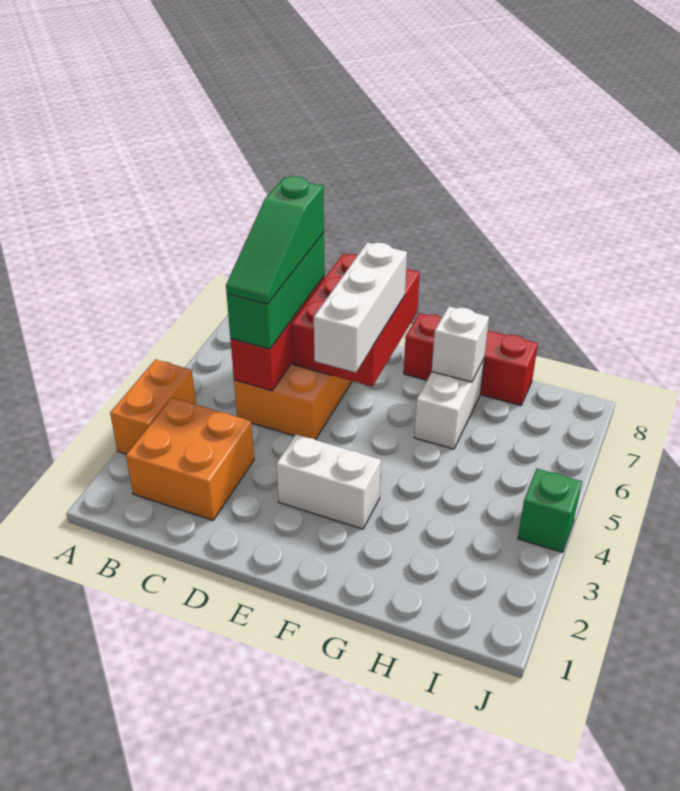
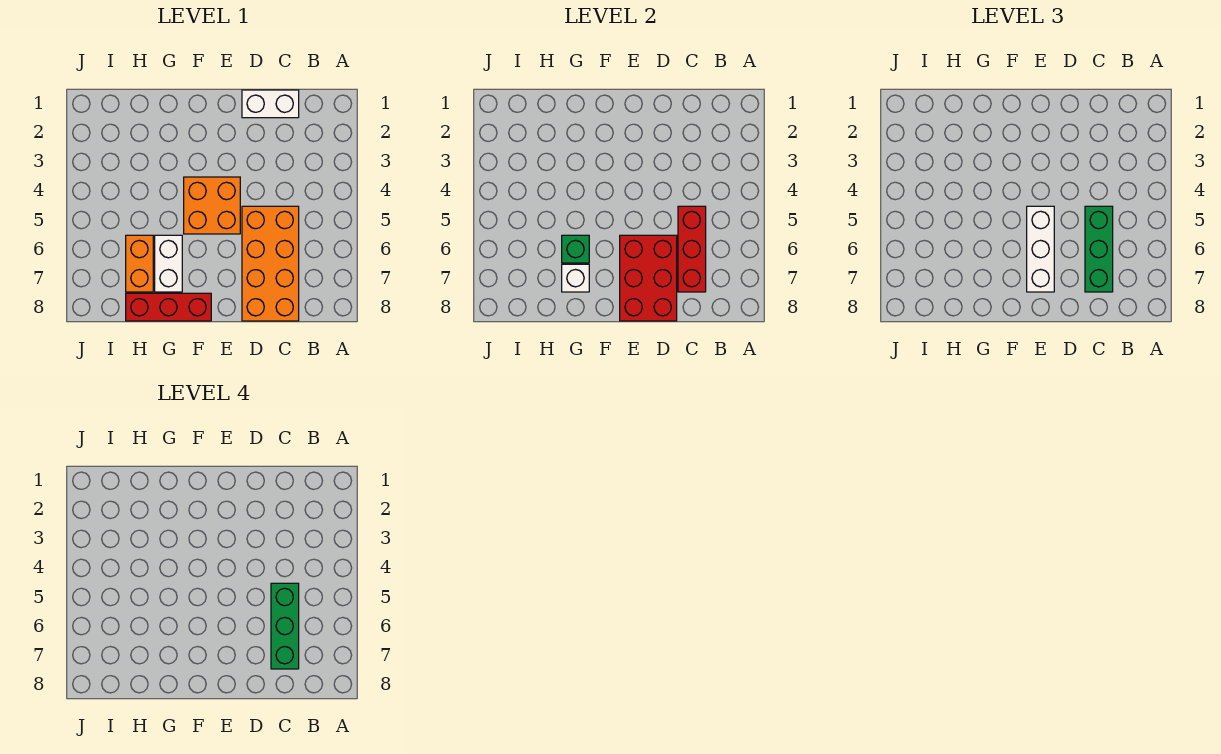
orange 1x2 brick [110,360,196,454] -> orange 1x2 brick moved to [126,235,153,292]
orange 2x2 brick [126,398,254,520] -> orange 2x2 brick moved to [184,177,240,234]
green 1x3 slope [226,176,324,304] -> green 1x3 brick [271,583,299,669]
white 1x2 brick [276,434,381,529] -> white 1x2 brick moved to [242,90,299,118]
green 1x1 brick [518,469,582,552] -> green 1x1 brick moved to [562,235,589,263]

